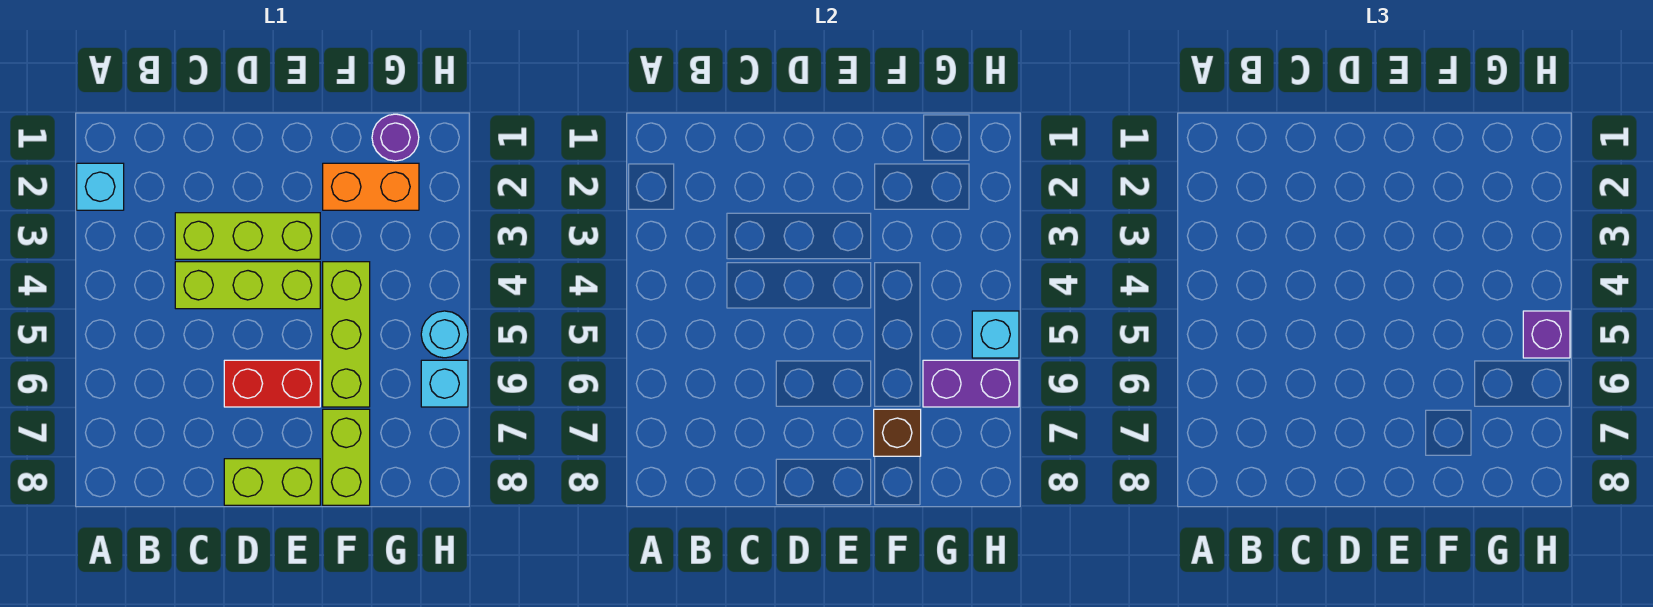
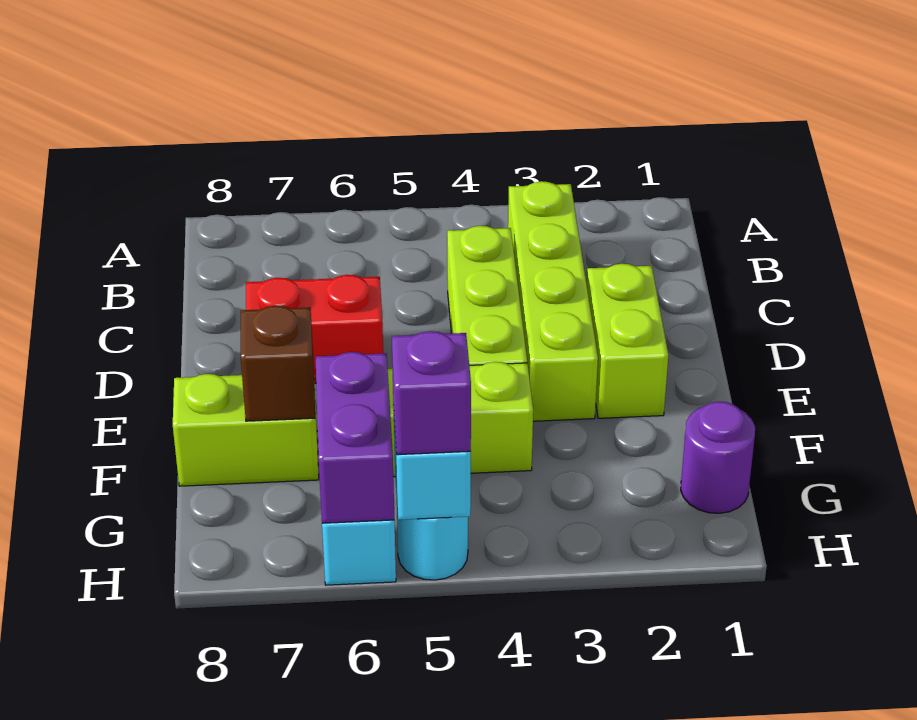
cyan 1x1 brick [77,163,124,210] -> none
lime 1x3 brick [175,213,320,259] -> lime 1x4 brick [508,181,598,421]
red 1x2 brick [224,360,320,407] -> red 1x2 brick turned to [246,275,383,383]
lime 1x2 brick [224,459,320,505] -> lime 1x2 brick moved to [587,264,668,418]
orange 1x2 brick [323,163,419,210] -> none

